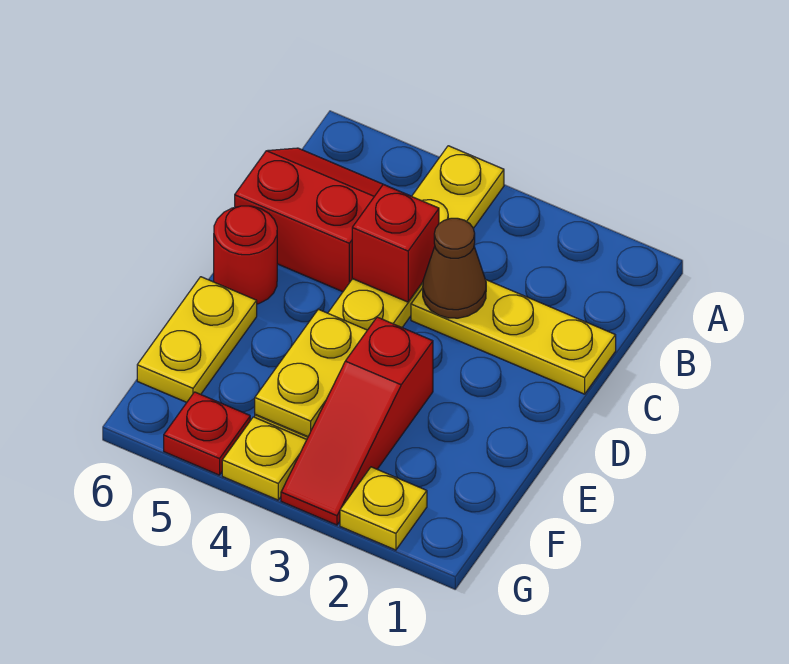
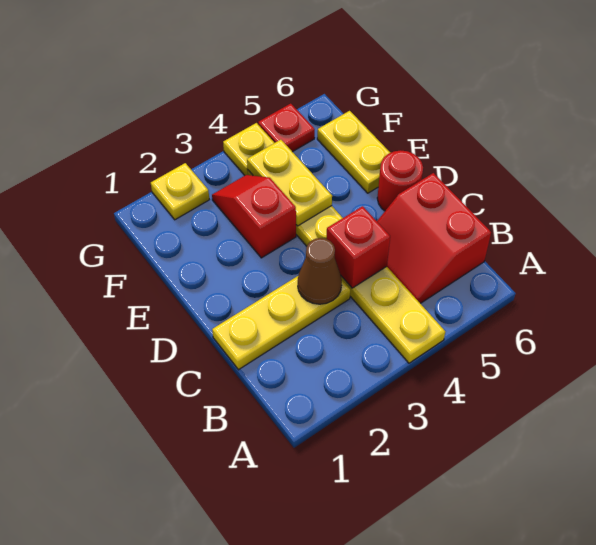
red 2x2 slope [235,148,383,292] -> red 2x2 slope turned to [377,173,491,303]
red 1x3 slope [281,317,433,525] -> red 1x2 slope [212,175,296,258]

